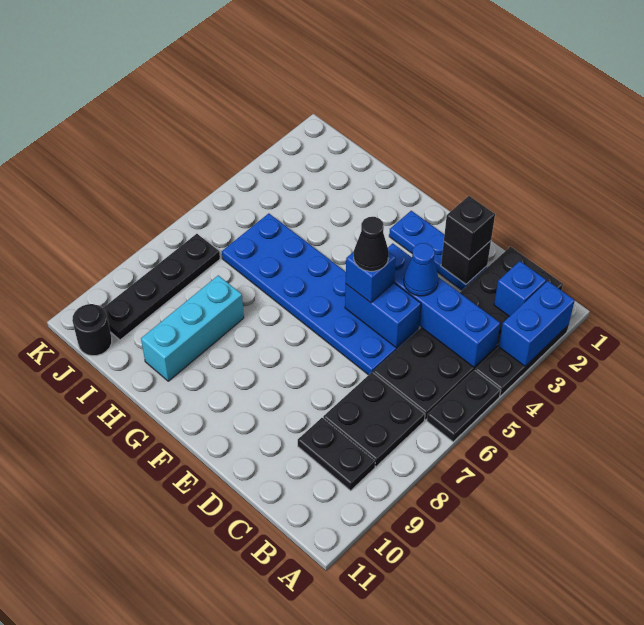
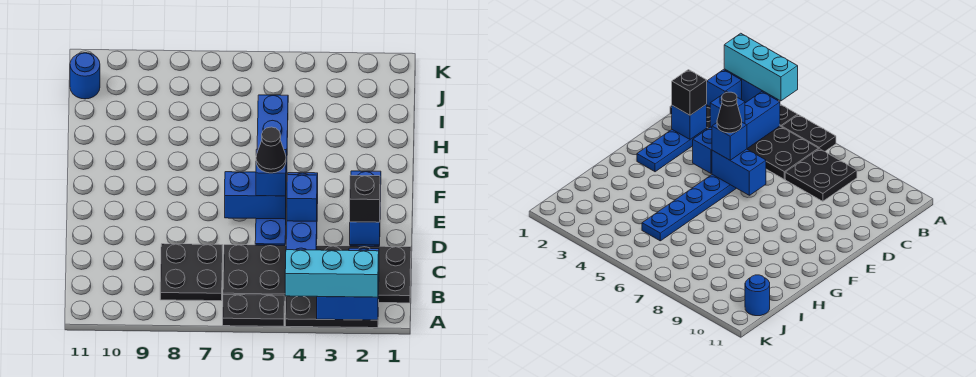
black 1x2 plate [298,418,375,491] -> none
black 1x1 brick [441,241,491,284] -> blue 1x1 brick [350,222,380,245]
blue 1x1 cone [404,243,438,296] -> blue 1x1 brick [287,175,317,221]
blue 2x6 plate [222,213,419,375] -> blue 1x6 plate [255,95,288,245]
blue 1x2 brick [345,283,421,347] -> blue 1x2 brick turned to [225,172,286,219]
cyan 1x3 brick [141,275,244,381] -> cyan 1x3 brick moved to [285,250,379,297]
black 1x4 plate [103,234,220,340] -> none
black 1x1 round brick [72,304,112,356] -> blue 1x1 round brick [70,53,100,99]

